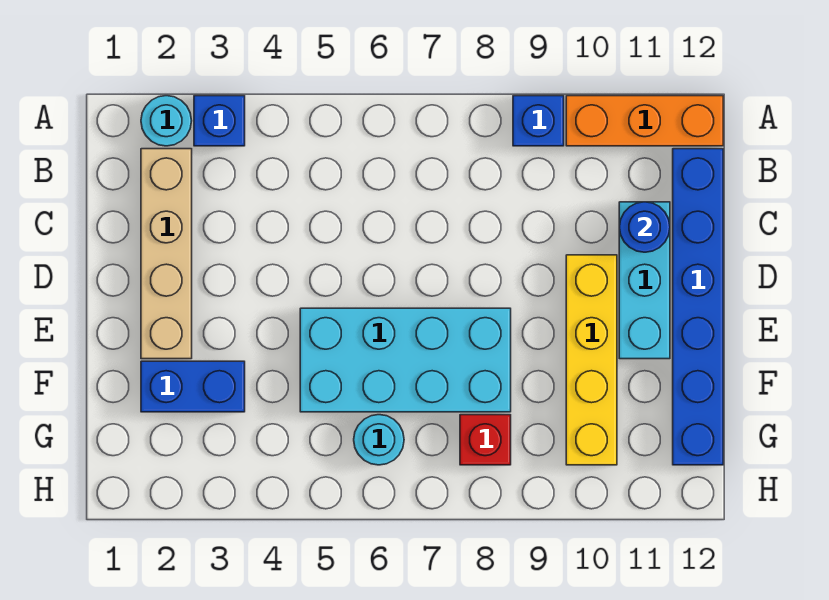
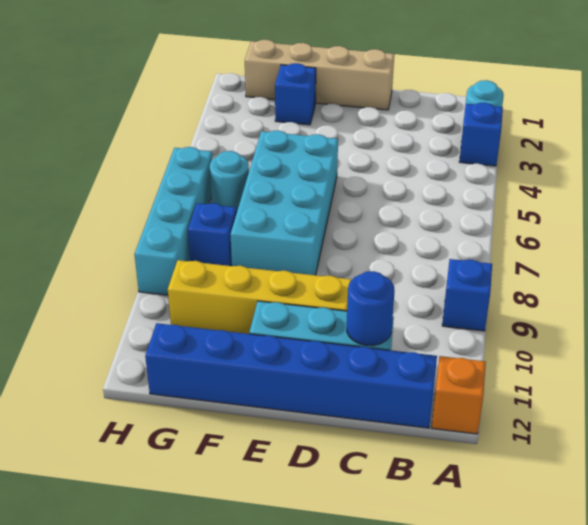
orange 1x3 brick [566,96,723,146] -> orange 1x1 brick [432,356,486,434]
tan 1x4 brick [141,149,192,359] -> tan 1x4 brick moved to [245,40,394,110]
blue 1x2 brick [141,361,245,412] -> blue 1x1 brick [275,63,316,125]
red 1x1 brick [460,415,511,465] -> blue 1x1 brick [188,203,237,266]
none -> cyan 1x4 brick [134,147,212,295]

